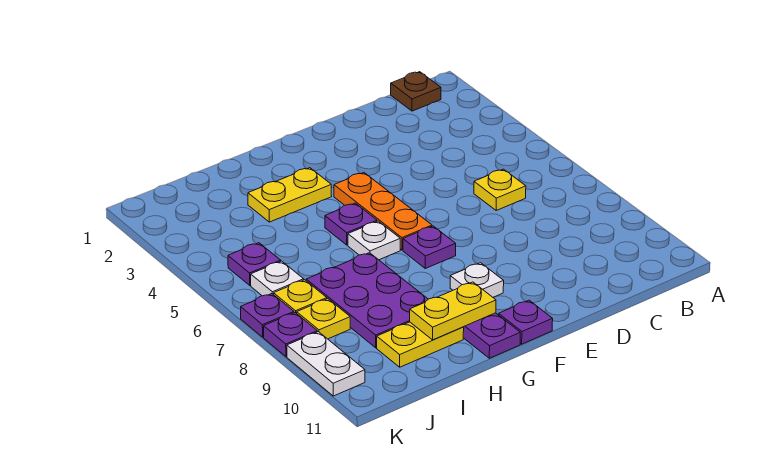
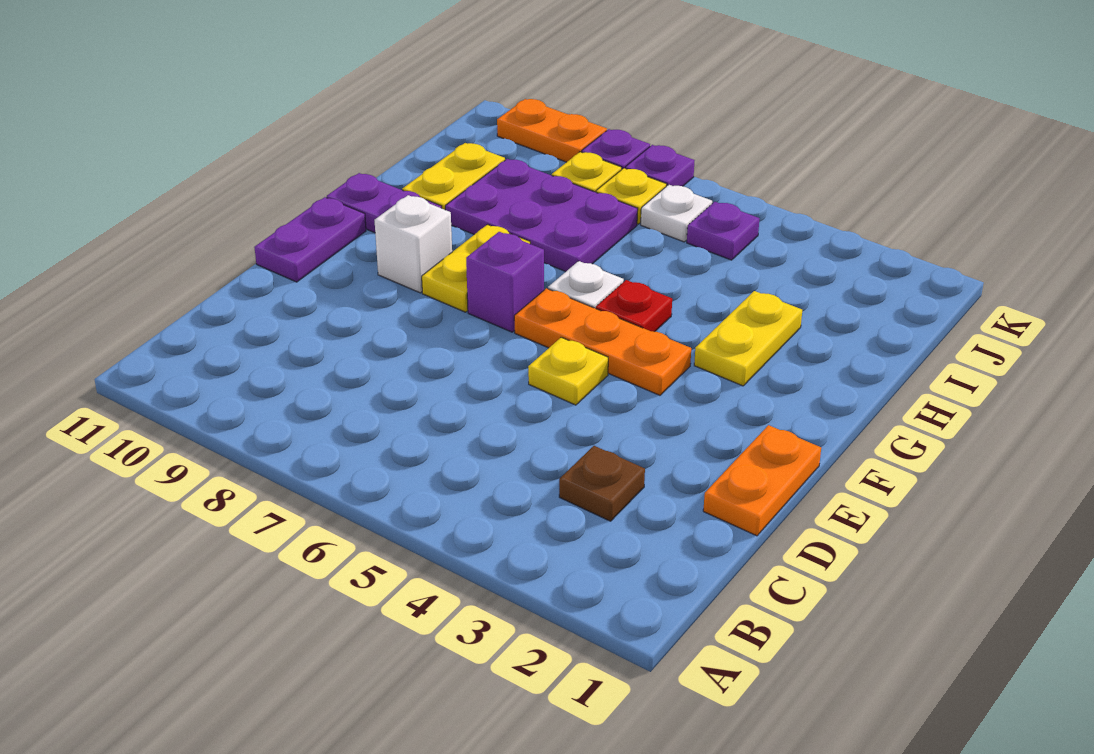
brown 1x1 plate [391,72,441,111] -> brown 1x1 plate moved to [559,446,645,521]
yellow 1x1 plate [474,169,526,210] -> yellow 1x1 plate moved to [528,337,608,405]
none -> orange 1x2 plate [703,425,821,536]
purple 1x1 plate [403,226,456,268] -> purple 1x1 brick [466,232,544,332]
white 1x1 plate [450,263,504,297] -> white 1x1 brick [375,195,452,293]
purple 1x1 plate [499,300,553,344] -> purple 1x2 plate [254,197,366,282]
purple 1x1 plate [325,203,377,245] -> red 1x1 plate [596,280,672,332]
yellow 1x2 plate [410,282,496,340] -> yellow 1x2 plate moved to [422,225,530,312]
white 1x2 plate [287,332,365,396] -> orange 1x2 plate [497,99,607,162]

